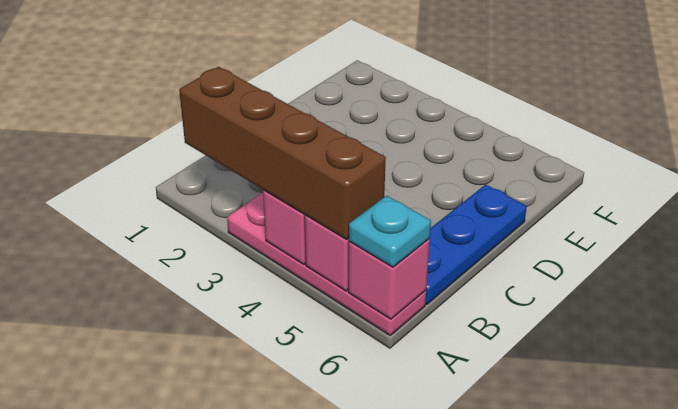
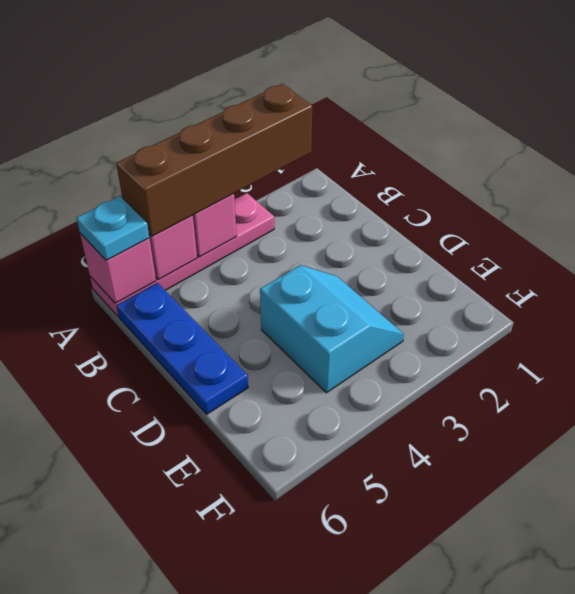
none -> cyan 2x2 slope [260,265,404,393]

